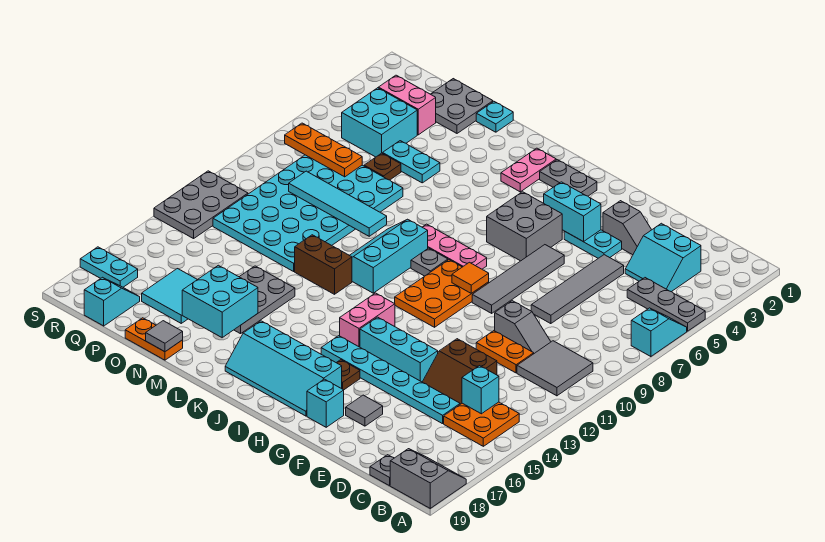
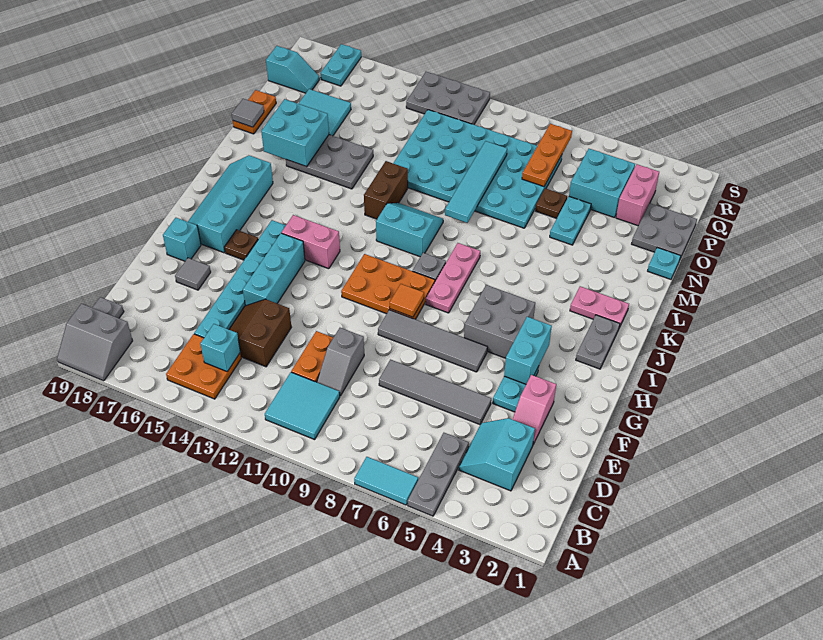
cyan 1x2 slope [631,308,687,357] -> cyan 1x2 tile [354,457,418,505]
grey 2x2 slope [390,449,466,508] -> grey 2x2 slope turned to [57,304,133,381]
grey 2x2 tile [517,341,593,396] -> cyan 2x2 tile [265,372,340,440]
grey 1x2 slope [603,201,651,255] -> pink 1x2 slope [513,375,556,444]
cyan 2x3 slope [350,219,428,293] -> cyan 2x2 slope [376,203,443,257]

